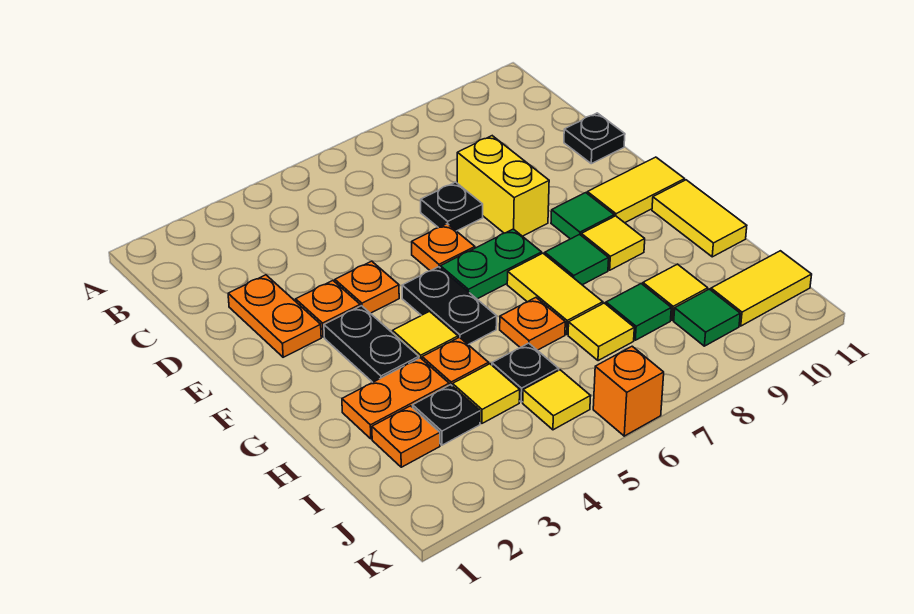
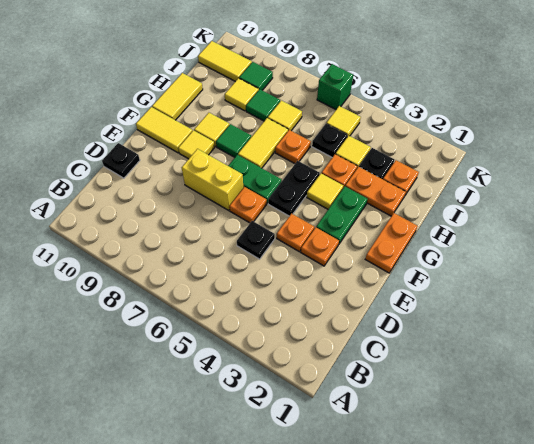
orange 1x2 plate [228,275,321,357] -> orange 1x2 plate moved to [365,213,418,273]
black 1x1 plate [421,182,483,231] -> black 1x1 plate moved to [237,221,275,259]
yellow 1x2 brick [457,136,549,236] -> yellow 1x2 brick turned to [182,149,243,210]
black 1x2 plate [324,306,419,382] -> green 1x2 plate [316,187,368,244]
green 1x1 tile [551,193,614,239] -> yellow 1x1 tile [178,130,215,159]
orange 1x1 brick [593,346,664,436] -> green 1x1 brick [317,64,353,109]

